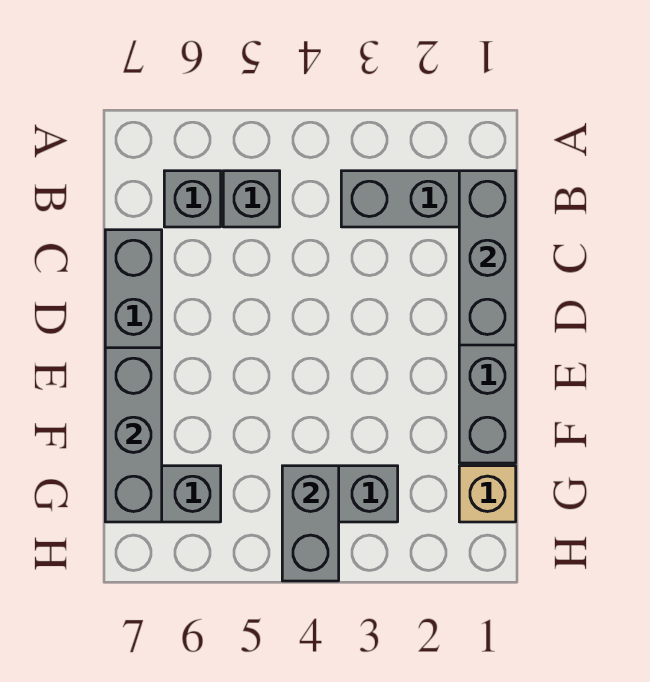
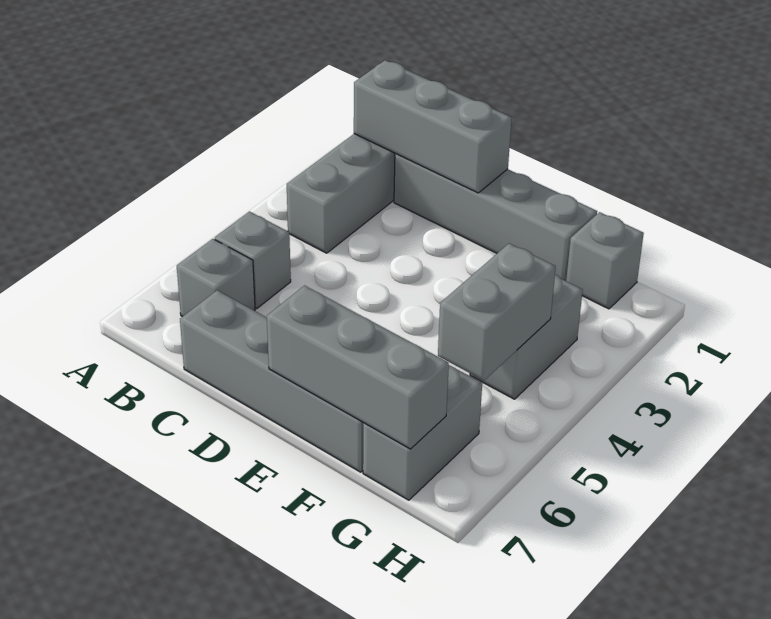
tan 1x1 brick [459,466,516,522] -> grey 1x1 brick [566,212,644,309]
grey 1x2 brick [282,466,339,581] -> grey 1x2 brick turned to [438,243,556,380]

